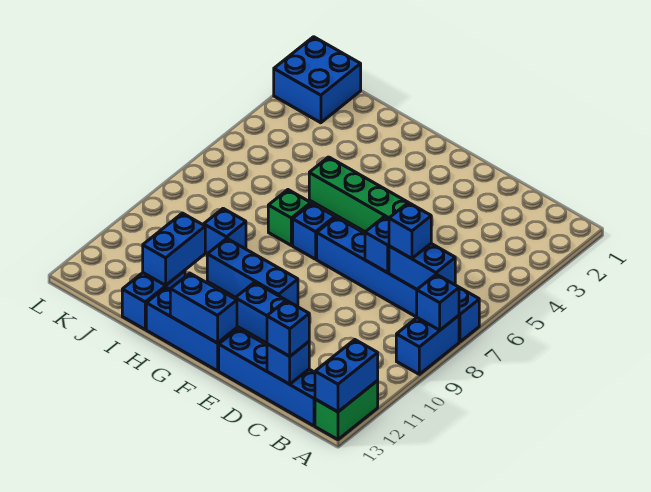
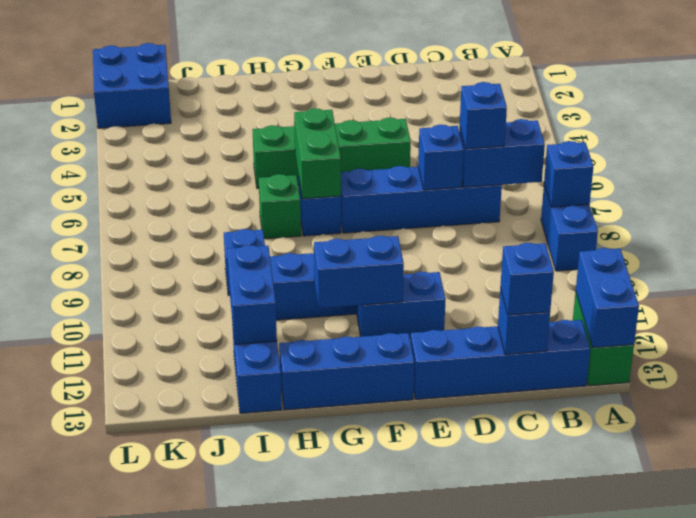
blue 1x6 brick [317,217,479,342] -> blue 1x4 brick [341,166,502,233]
blue 1x2 brick [170,273,237,343] -> blue 1x2 brick moved to [314,236,404,308]
none -> green 1x2 brick [294,108,341,199]

